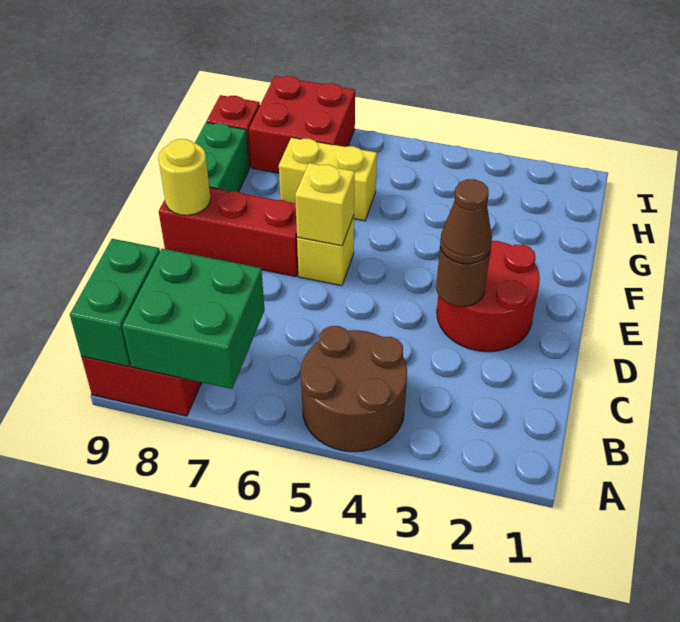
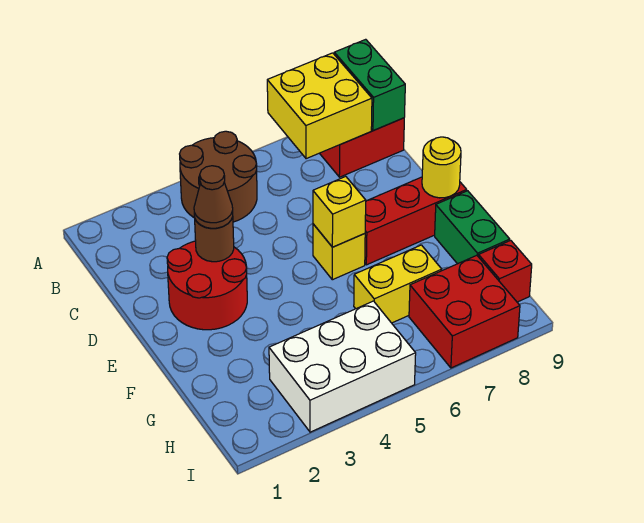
green 2x2 brick [122,249,265,389] -> yellow 2x2 brick [267,53,372,159]
none -> white 2x3 brick [269,301,416,432]

